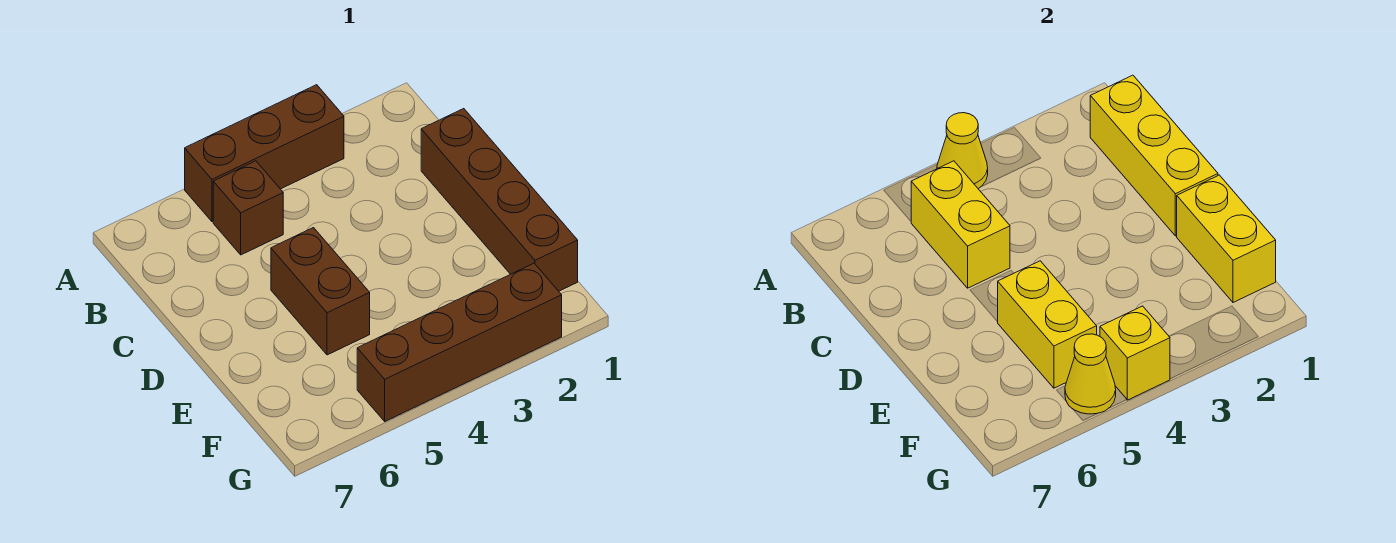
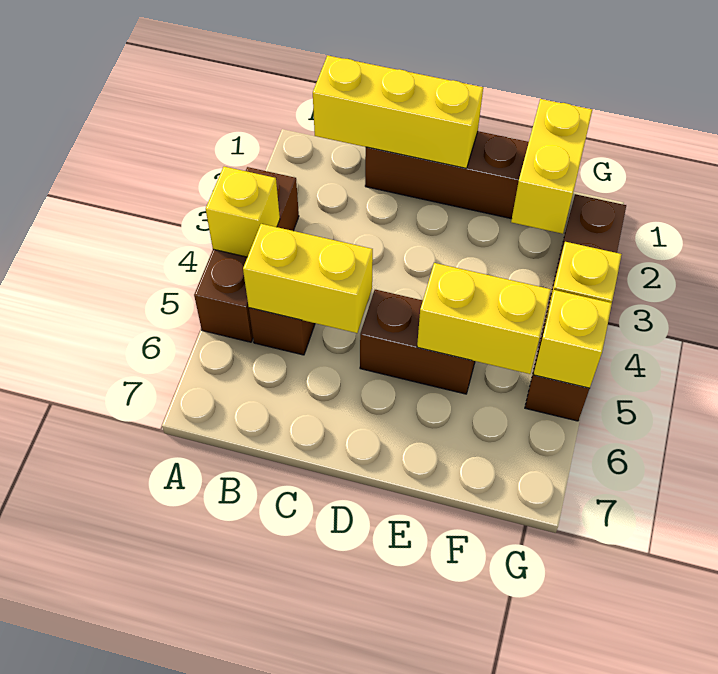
yellow 1x1 cone [937,113,988,189] -> yellow 1x1 brick [206,167,280,257]
yellow 1x2 brick [1176,175,1276,302] -> yellow 1x2 brick turned to [511,99,592,234]
yellow 1x1 cone [1065,334,1116,414] -> yellow 1x1 brick [533,290,612,388]

